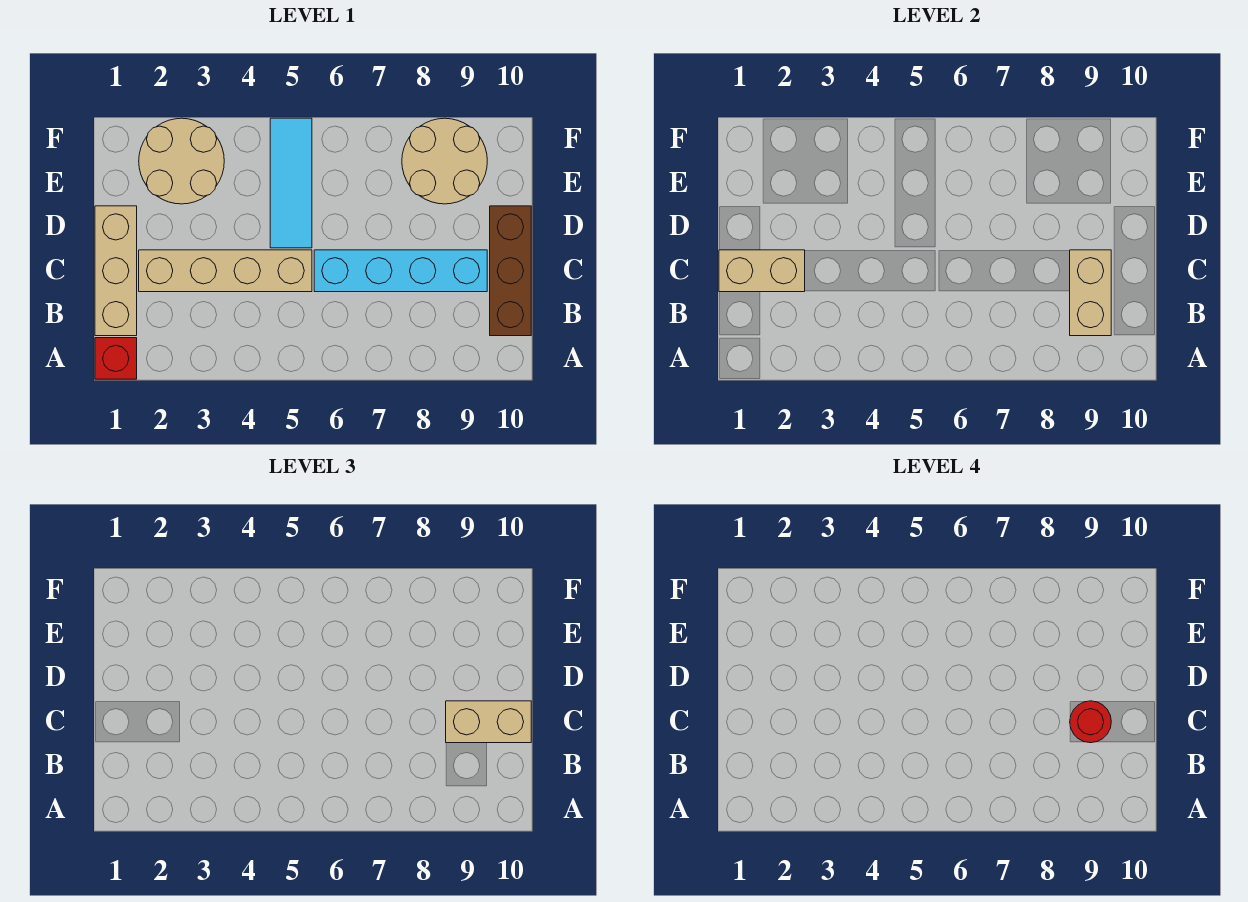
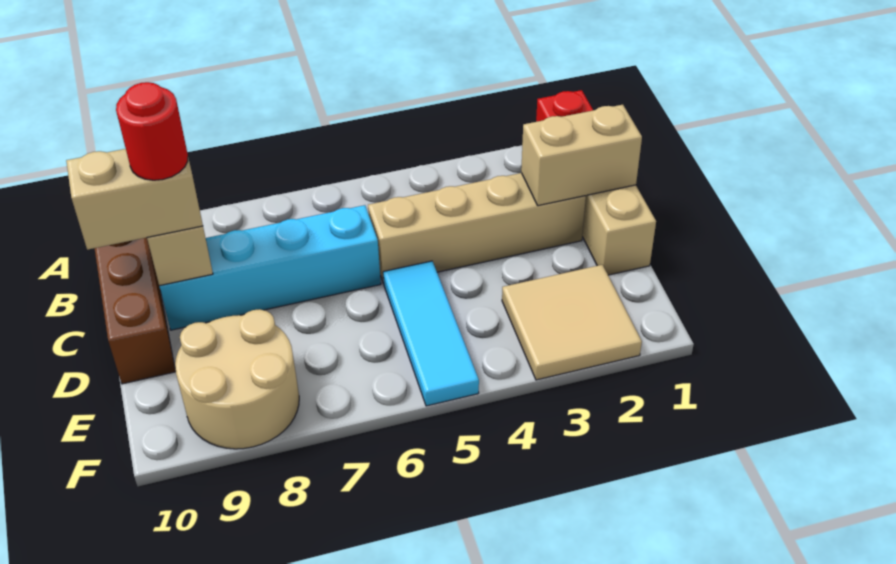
tan 2x2 round brick [139,118,224,204] -> tan 2x2 tile [502,265,642,380]

